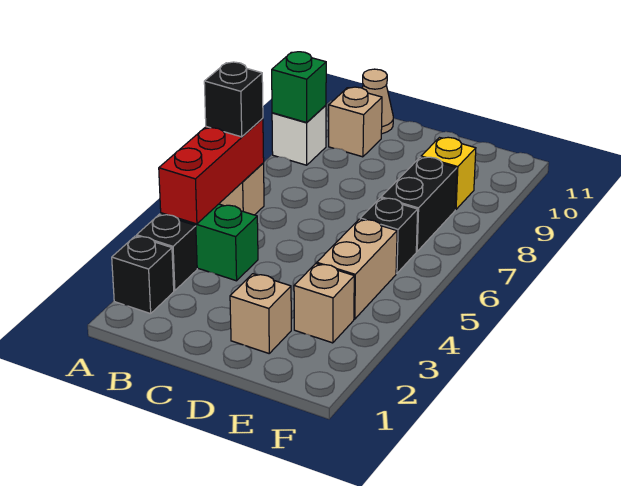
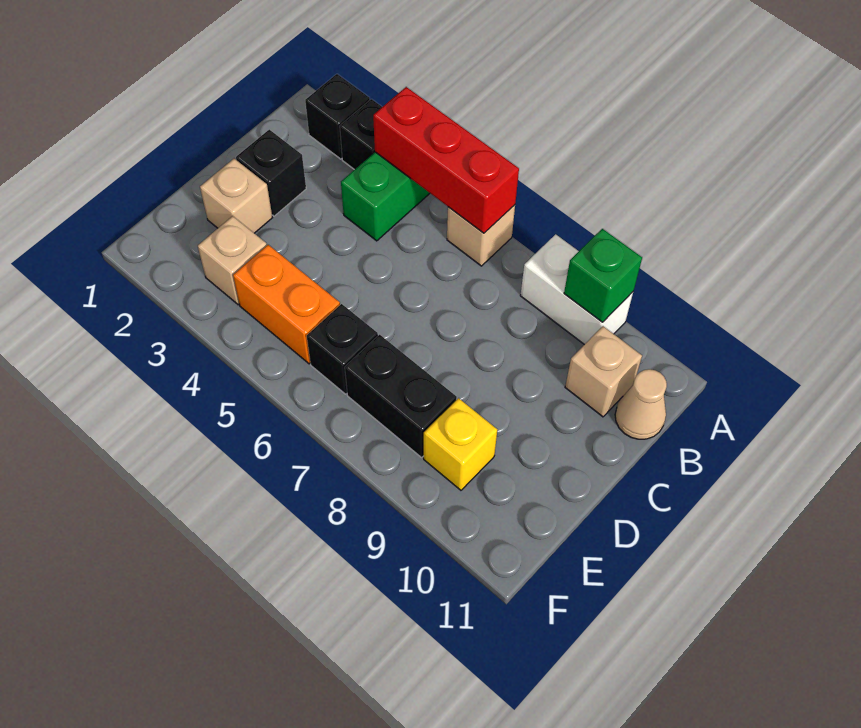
black 1x1 brick [204,62,263,137] -> black 1x1 brick moved to [236,130,306,216]
white 1x1 brick [272,105,326,165] -> white 1x2 brick [520,234,633,345]
tan 1x2 brick [317,219,397,319] -> orange 1x2 brick [233,245,340,364]

